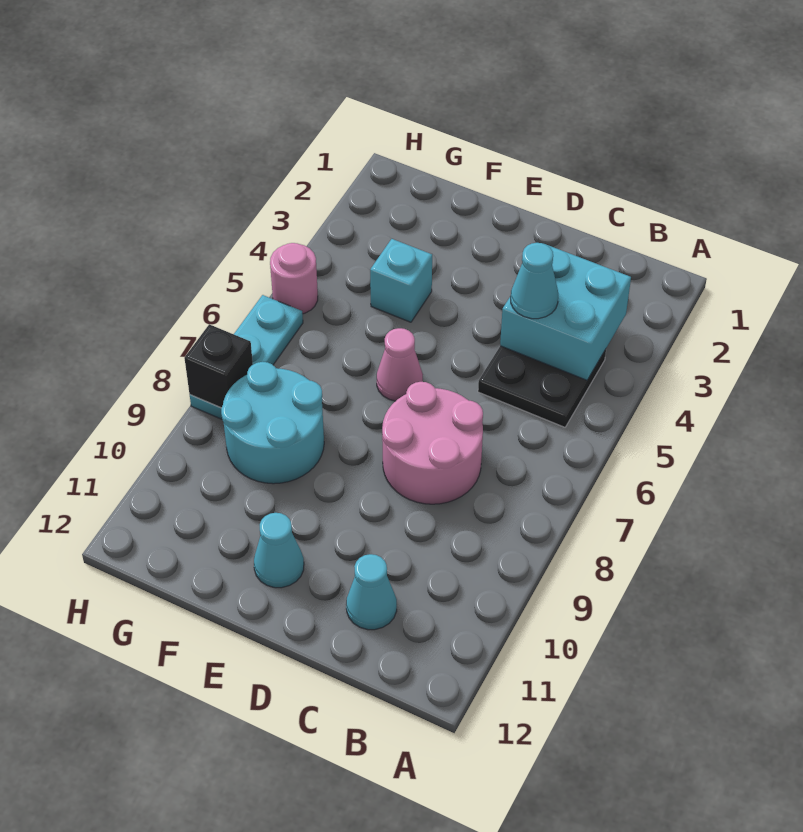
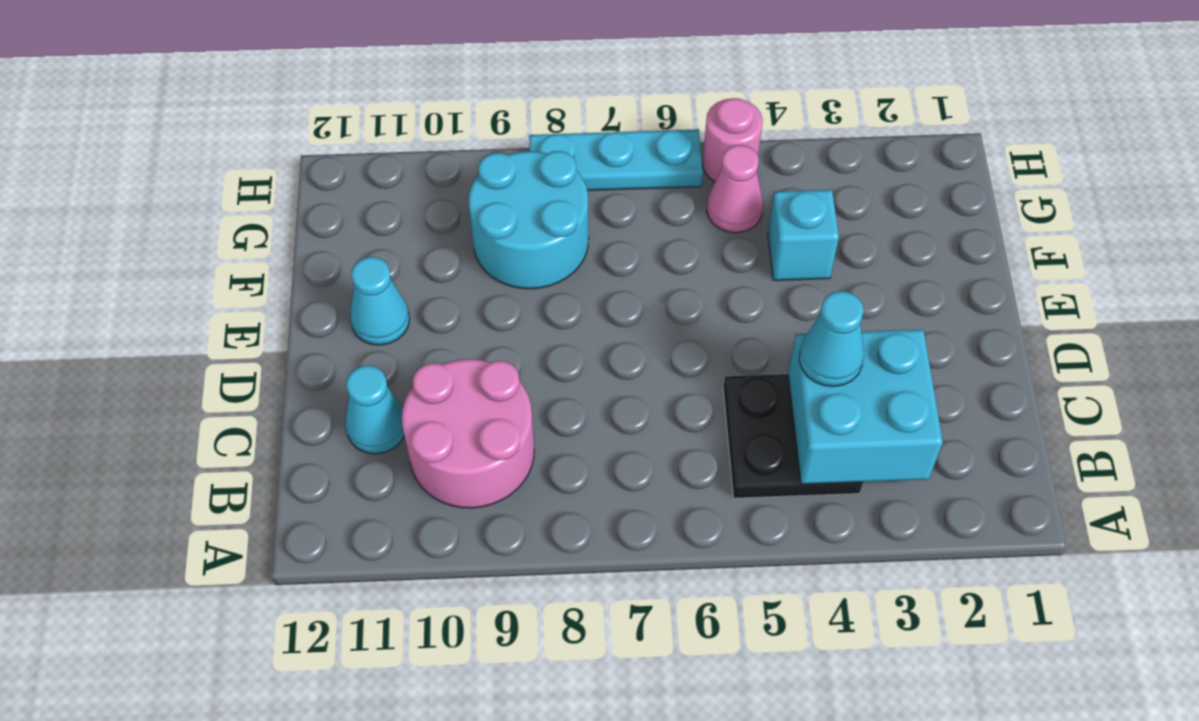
pink 2x2 round brick [382,381,483,504] -> pink 2x2 round brick moved to [402,359,534,508]
pink 1x1 cone [377,328,423,401] -> pink 1x1 cone moved to [707,145,763,233]
black 1x1 brick [184,324,253,408] -> none

